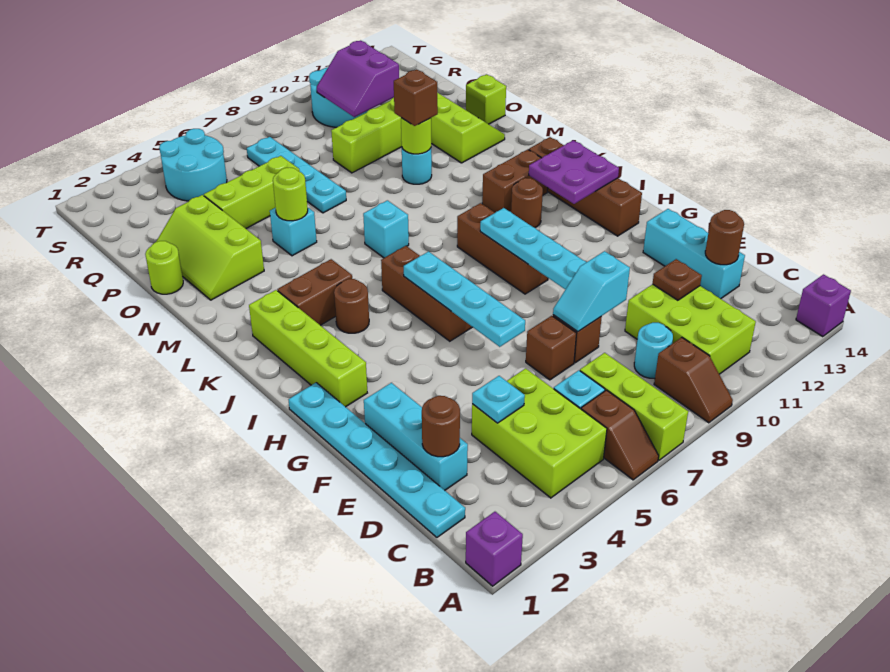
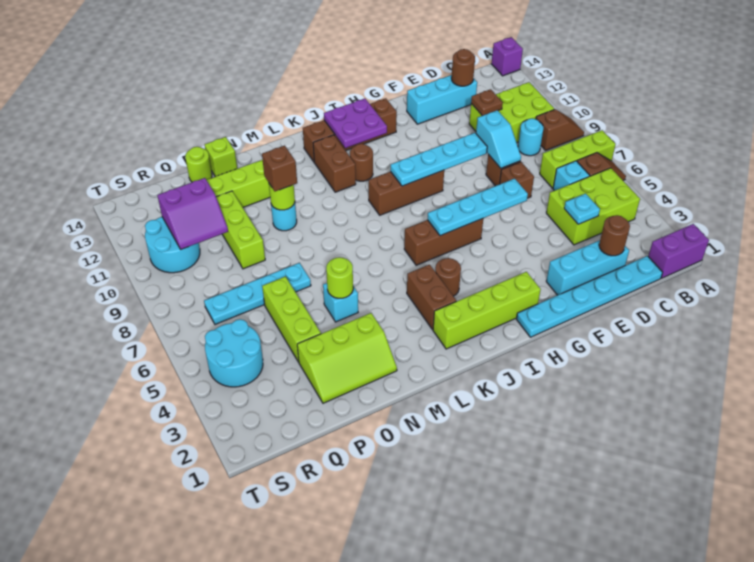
purple 1x1 brick [466,512,523,586] -> purple 1x2 brick [648,224,709,278]
cyan 1x1 brick [363,200,409,258] -> none
lime 1x1 round brick [145,241,183,294] -> lime 1x1 round brick moved to [185,147,212,182]

